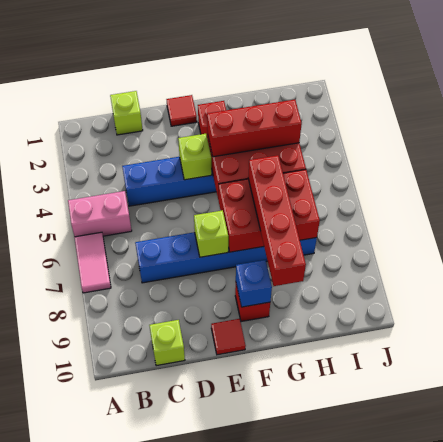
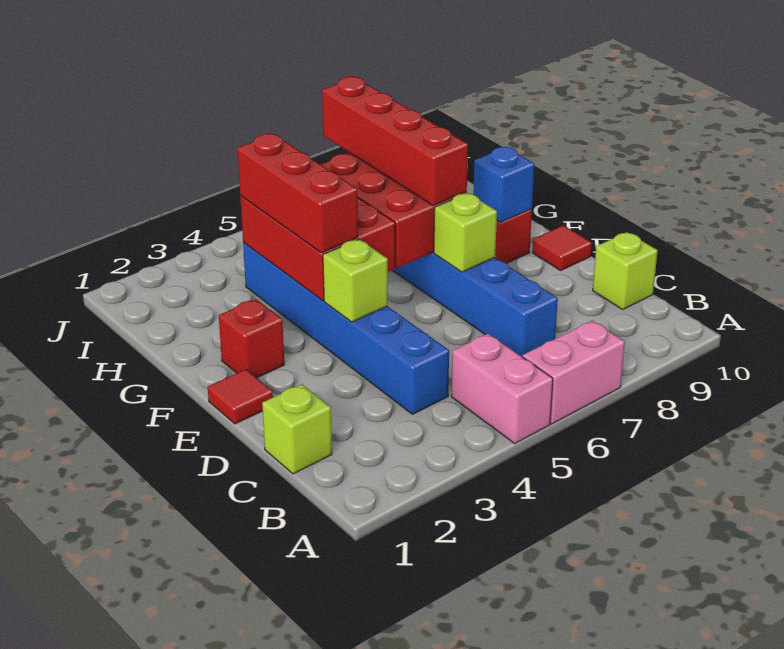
pink 1x2 tile [74,232,111,293] -> pink 1x2 brick [522,320,625,424]
red 1x4 brick [248,155,306,286] -> red 1x4 brick turned to [322,77,468,206]

